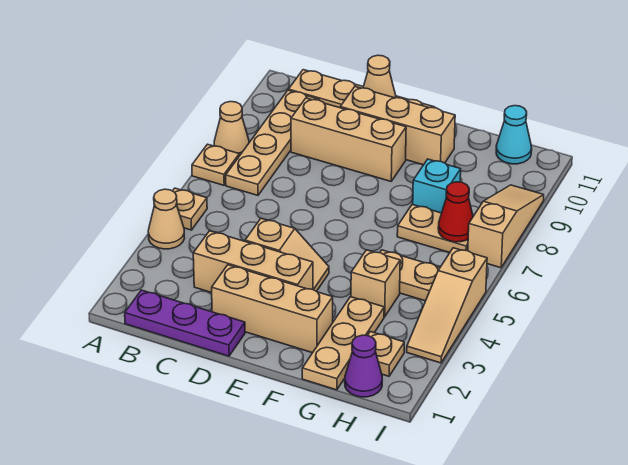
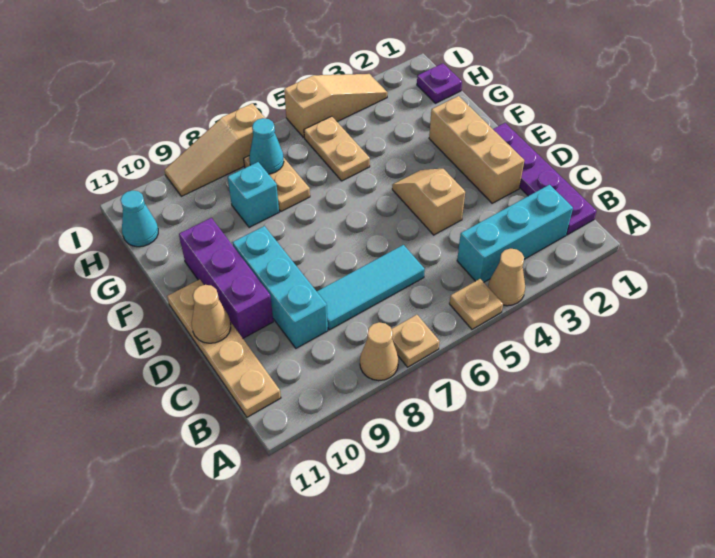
purple 1x3 plate [125,290,245,356] -> purple 1x4 plate [493,123,596,235]
none -> cyan 1x3 brick [457,185,573,282]
tan 1x4 plate [226,90,319,195] -> none
tan 1x3 brick [193,231,313,293] -> none
none -> cyan 1x3 tile [317,245,425,330]
tan 1x3 brick [291,98,406,181] -> cyan 1x3 brick [232,226,328,348]
tan 1x3 brick [340,87,455,165] -> purple 1x3 brick [179,218,273,338]
tan 1x3 plate [302,297,384,390] -> none
tan 1x1 brick [351,250,400,317] -> none
purple 1x1 cone [345,335,382,397] -> purple 1x1 plate [417,63,462,103]
tan 1x1 plate [367,332,404,376] -> none
red 1x1 cone [438,182,473,242] -> cyan 1x1 cone [249,118,284,174]

